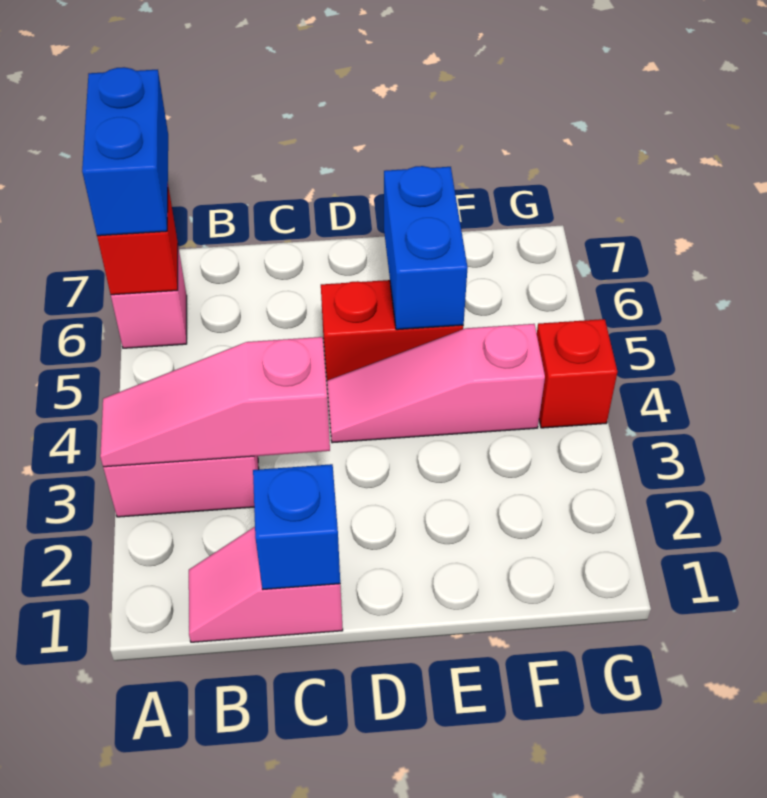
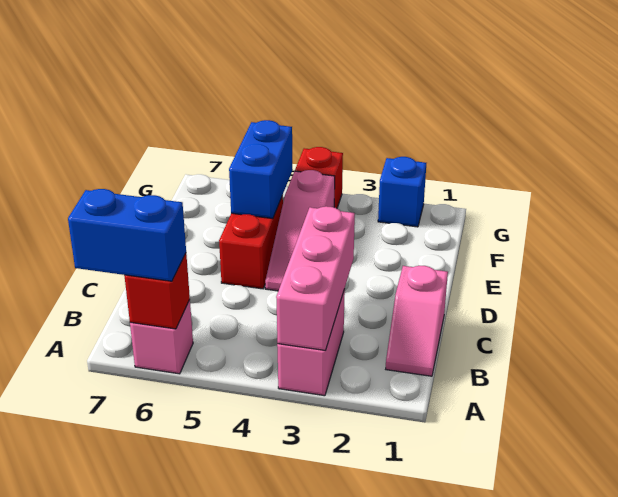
pink 1x3 slope [100,337,330,467] -> pink 1x3 brick [276,206,355,351]
blue 1x1 brick [253,464,340,589] -> blue 1x1 brick moved to [378,157,426,227]
blue 1x2 brick [384,166,468,330] -> blue 1x2 brick turned to [229,120,293,219]

